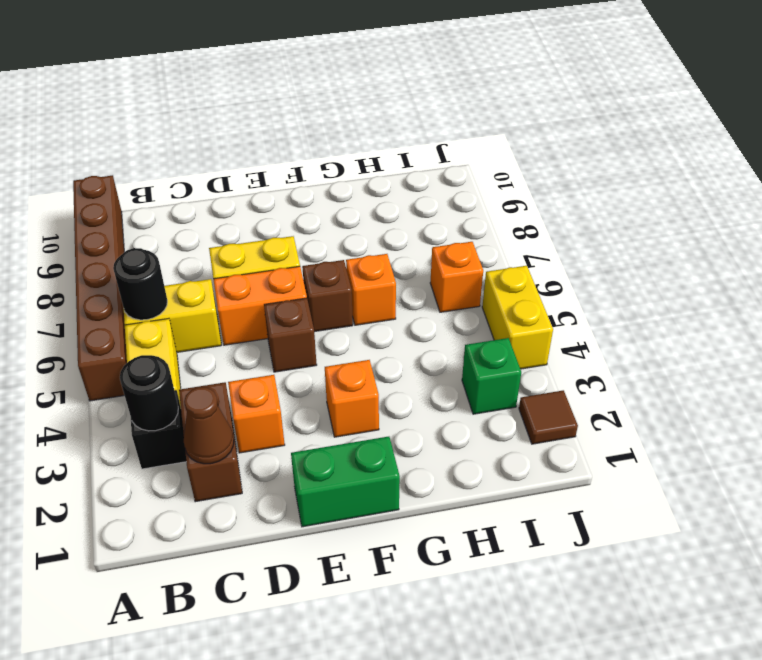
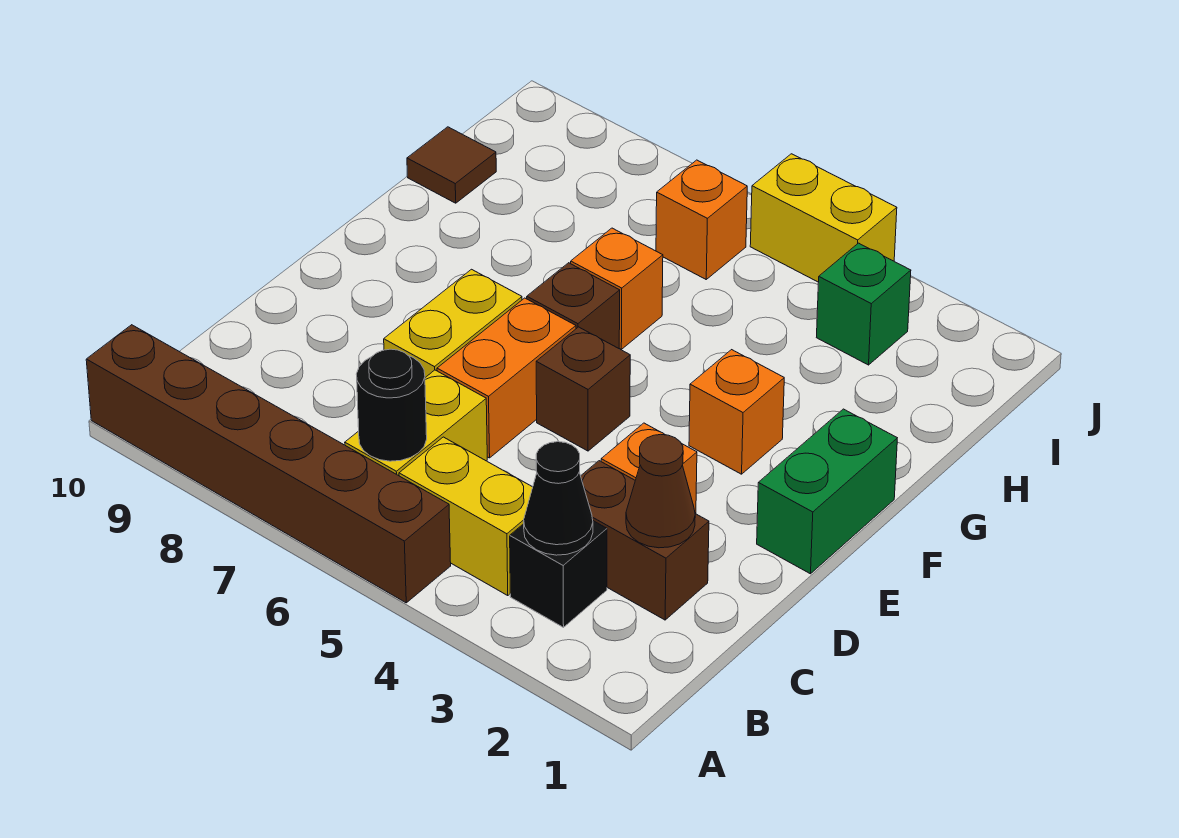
black 1x1 round brick [120,355,178,431] -> black 1x1 cone [524,442,593,555]
brown 1x1 tile [519,390,578,444] -> brown 1x1 tile moved to [407,127,496,203]

